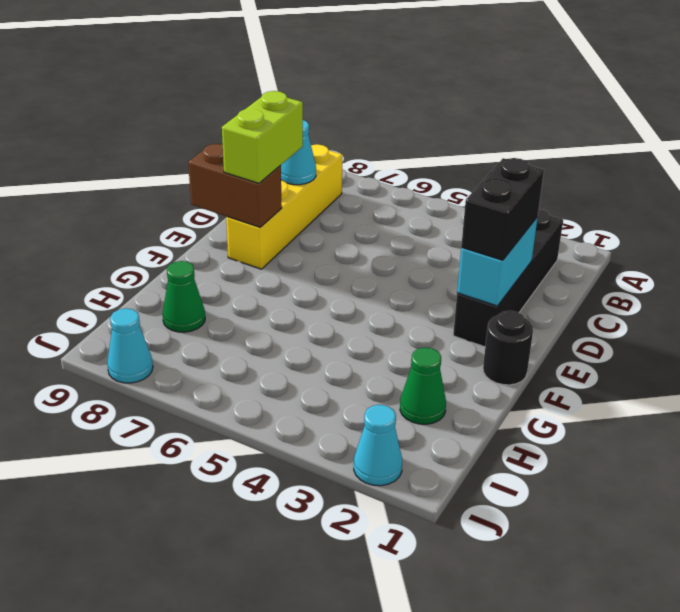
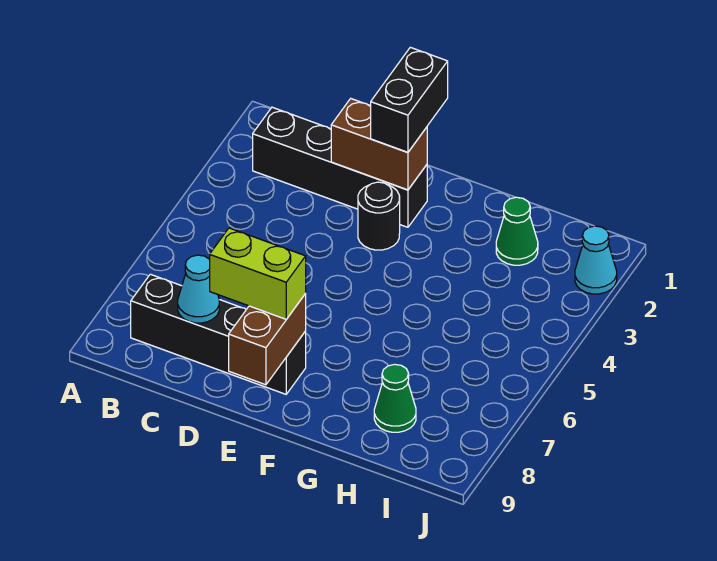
yellow 1x4 brick [226,144,343,269] -> black 1x4 brick [131,274,306,394]
cyan 1x2 brick [457,217,538,306] -> brown 1x2 brick [331,99,427,190]
black 1x2 brick [461,158,544,260] -> black 1x2 brick turned to [371,47,448,152]
black 1x1 round brick [483,311,533,385] -> black 1x1 round brick moved to [358,182,400,250]
cyan 1x1 cone [107,308,153,383] -> none

